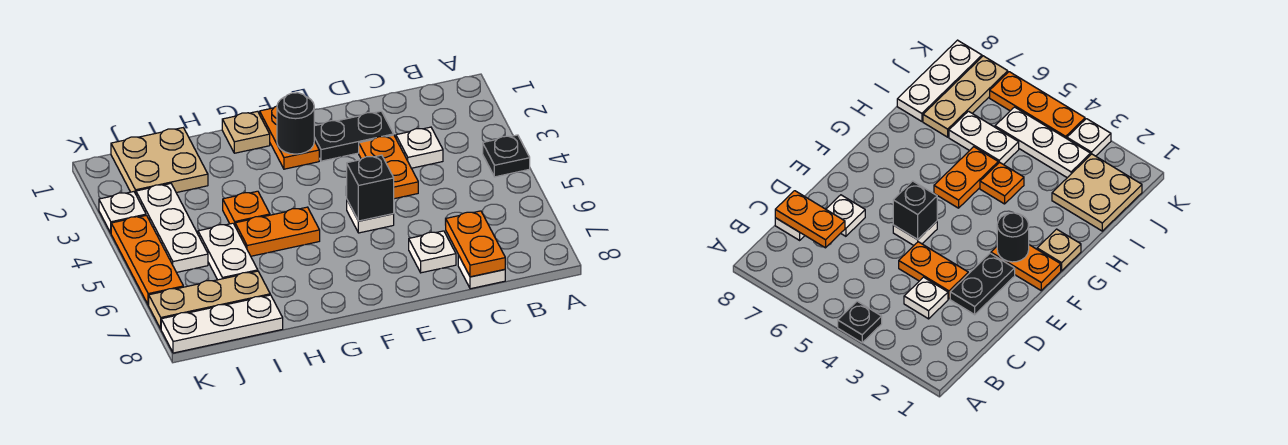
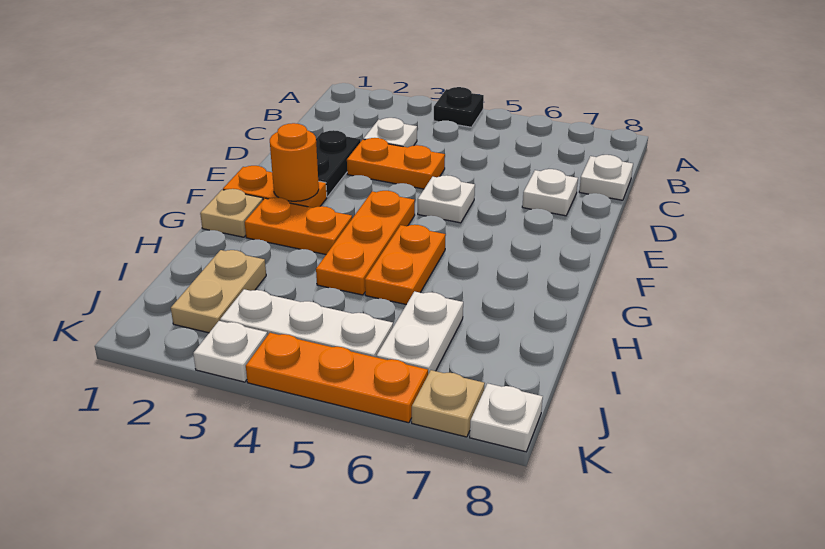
orange 1x2 plate [445,211,505,277] -> orange 1x2 plate moved to [245,197,352,255]
black 1x1 brick [346,155,394,221] -> none
black 1x1 round brick [277,93,314,154] -> orange 1x1 round brick [270,123,319,201]
orange 1x1 plate [223,191,270,225] -> orange 1x3 plate [316,191,415,295]
tan 2x2 plate [111,128,208,194] -> tan 1x2 plate [171,250,266,333]
white 1x2 plate [198,223,258,280] -> white 1x2 plate turned to [377,291,463,374]
tan 1x3 plate [149,271,270,329] -> tan 1x1 plate [412,370,485,437]
white 1x3 plate [161,295,283,353] -> white 1x1 plate [470,383,543,452]

